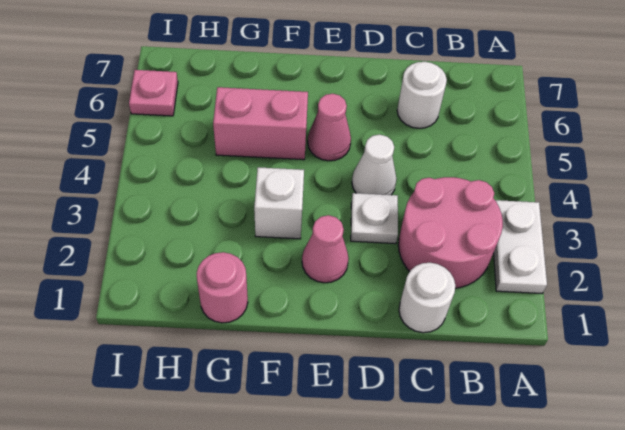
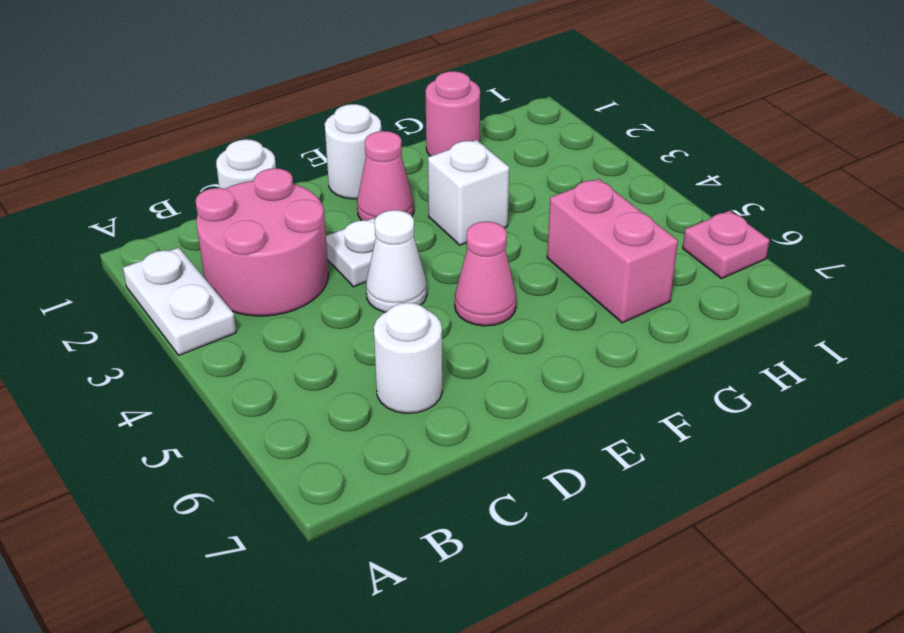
none -> white 1x1 round brick [325,104,381,199]
pink 1x2 brick [213,87,308,160] -> pink 1x2 brick turned to [547,179,678,323]

